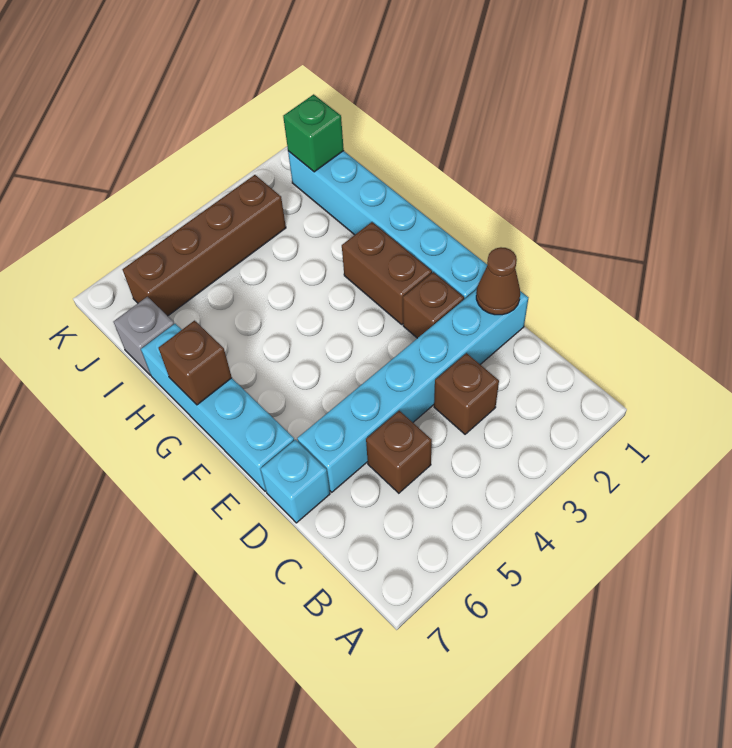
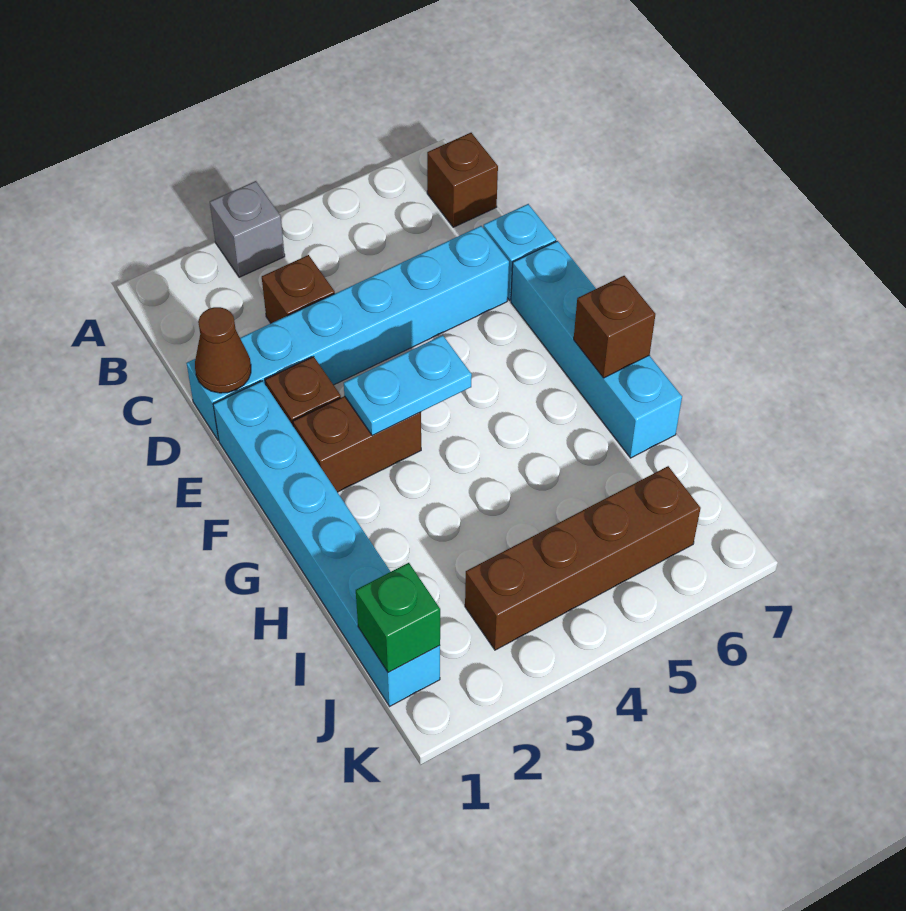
brown 1x1 brick [366,411,432,493] -> brown 1x1 brick moved to [427,133,498,227]
brown 1x2 brick [342,222,432,324] -> brown 1x2 brick turned to [293,396,421,492]
none -> cyan 1x2 plate [344,335,472,436]
grey 1x1 brick [113,297,174,375] -> grey 1x1 brick moved to [210,181,285,277]

